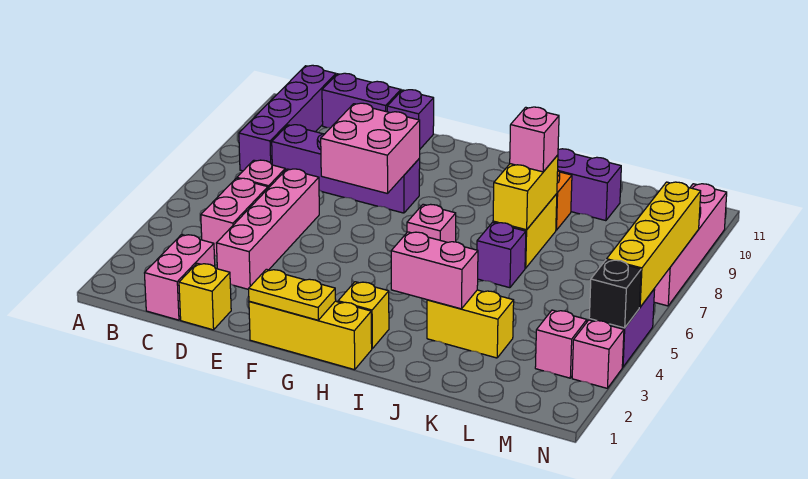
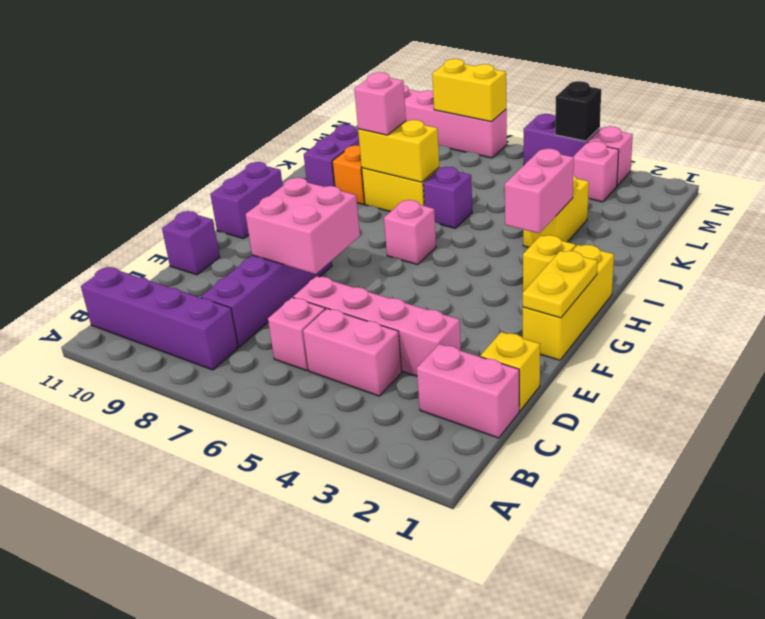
purple 1x2 brick [322,73,401,128] -> purple 1x2 brick moved to [210,162,283,239]
yellow 1x4 brick [607,182,701,307] -> yellow 1x2 brick [432,59,506,122]

